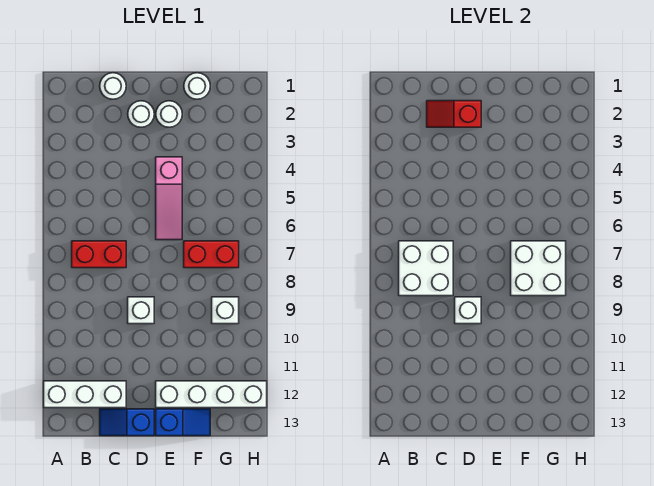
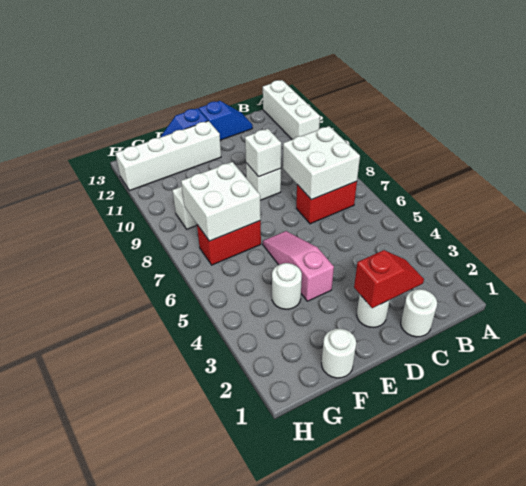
white 1x3 brick [44,381,126,408] -> white 1x3 brick turned to [263,80,320,139]
white 1x1 round brick [156,101,182,127] -> white 1x1 round brick moved to [272,263,302,309]

